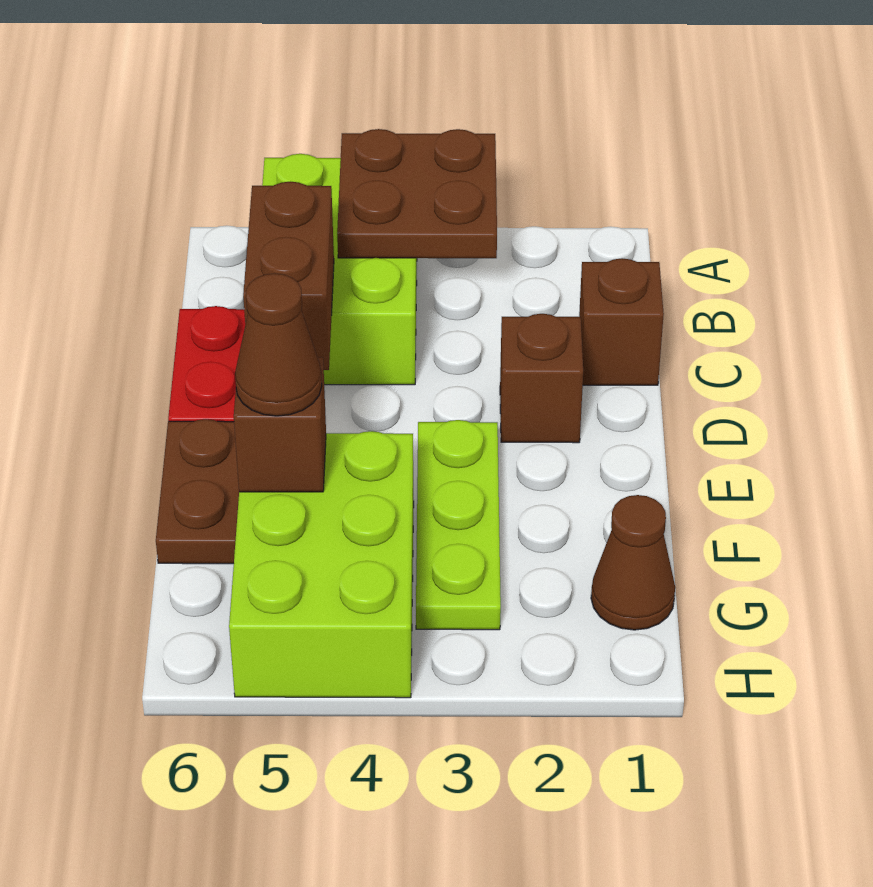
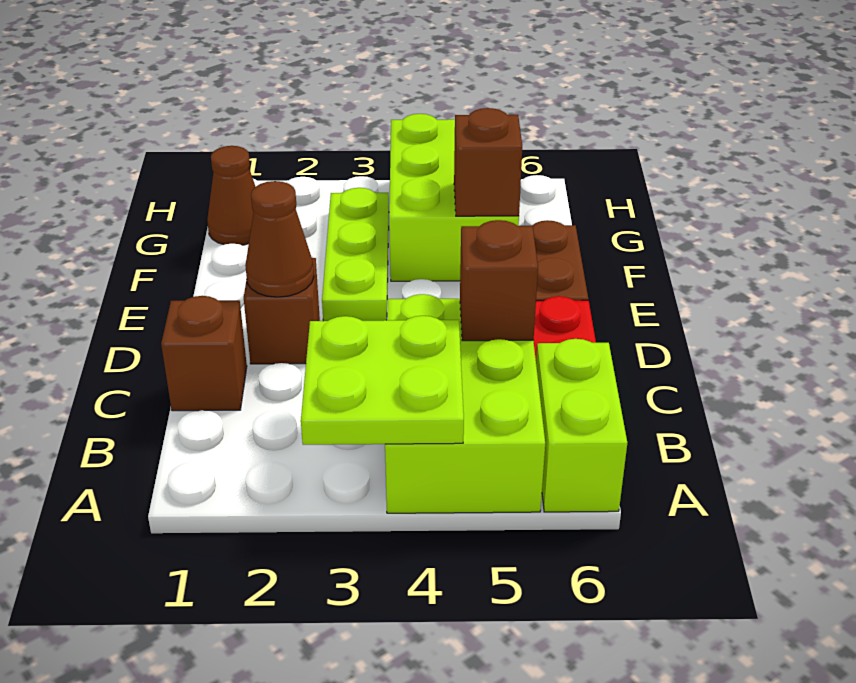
brown 2x2 plate [337,129,497,258] -> lime 2x2 plate [301,316,464,445]
none -> lime 1x2 brick [536,339,627,512]
brown 1x2 brick [243,182,334,370] -> brown 1x1 brick [460,220,538,341]
brown 1x1 cone [235,273,322,416] -> brown 1x1 cone moved to [245,181,314,297]

